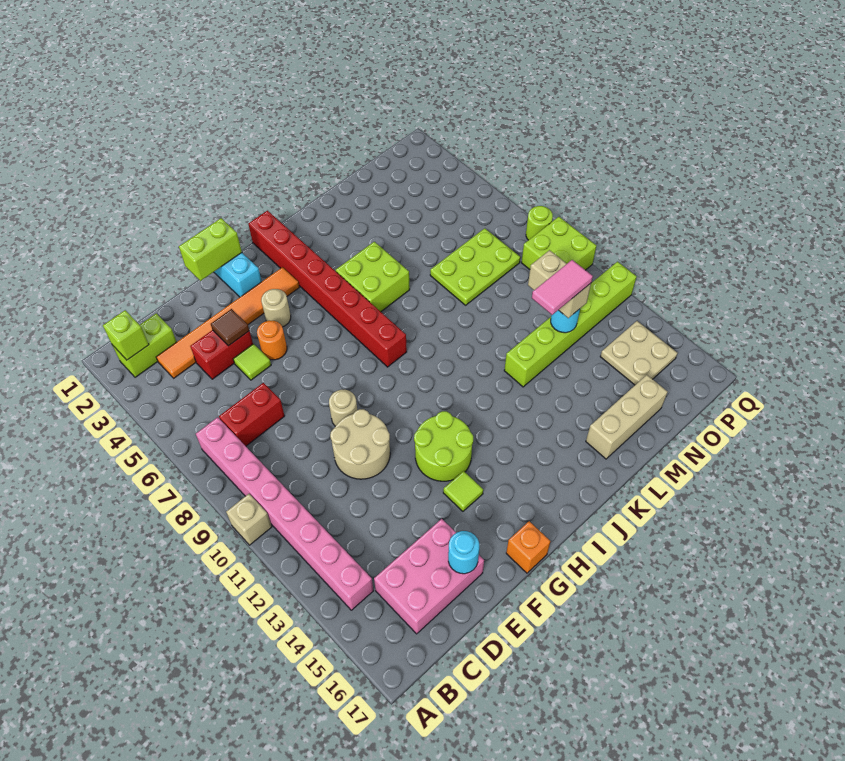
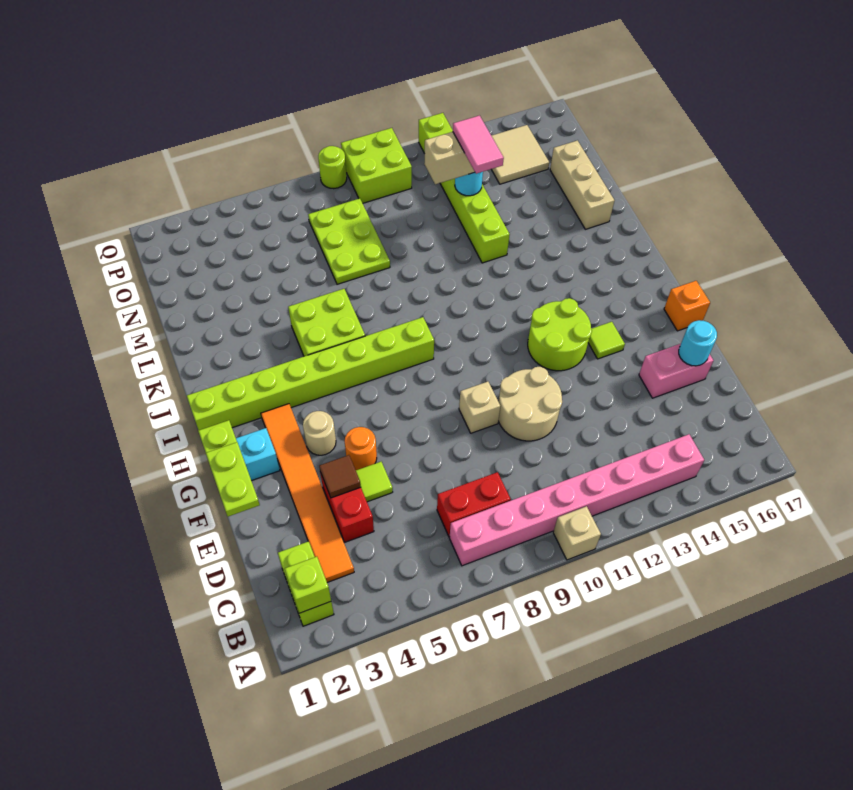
red 1x2 brick [219,383,284,446] -> red 1x2 brick turned to [437,472,511,537]
pink 2x3 brick [374,519,484,634] -> pink 1x2 brick [639,344,713,398]
none -> lime 1x2 plate [206,442,260,517]
tan 1x1 round brick [329,390,357,426] -> tan 1x1 brick [459,382,500,433]
red 1x8 brick [248,211,407,367] -> lime 1x8 brick [187,317,434,430]
tan 2x2 plate [600,321,678,385] -> tan 2x2 tile [491,125,549,184]

